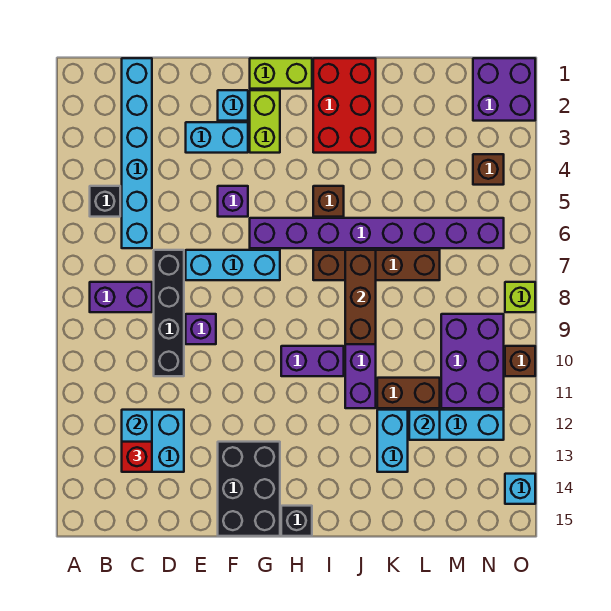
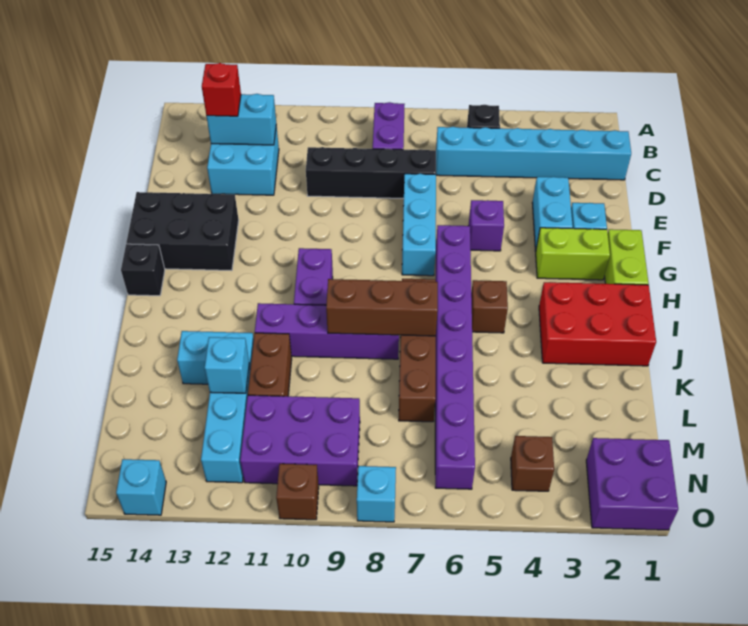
purple 1x1 brick [186,314,216,344] -> none
lime 1x1 brick [505,282,535,312] -> cyan 1x1 brick [357,466,396,522]

